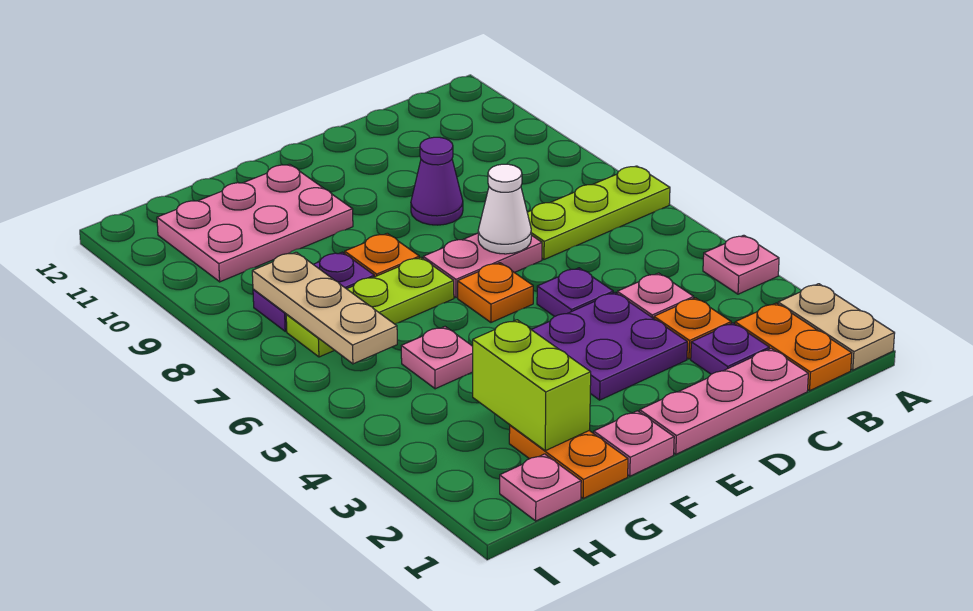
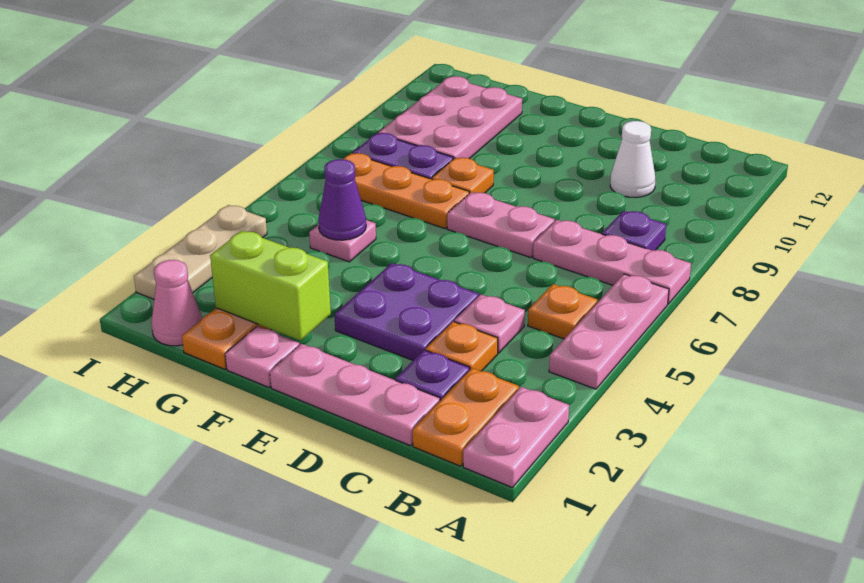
tan 1x2 plate [778,284,895,370] -> pink 1x2 plate [463,387,569,488]
pink 1x1 plate [703,235,779,294] -> pink 1x3 plate [549,274,669,389]
lime 1x3 plate [527,166,670,259] -> pink 1x3 plate [533,220,691,304]
purple 1x1 plate [537,268,613,317] -> purple 1x1 plate moved to [602,211,666,250]
white 1x1 cone [478,164,531,254] -> white 1x1 cone moved to [610,121,656,198]
purple 1x1 cone [411,137,463,225] -> purple 1x1 cone moved to [318,159,366,240]
orange 1x1 plate [458,263,533,322] -> orange 1x1 plate moved to [528,284,597,339]
lime 1x3 plate [286,257,454,357] -> orange 1x3 plate [344,153,469,229]
pink 2x3 plate [157,164,353,282] -> pink 2x3 plate turned to [378,76,522,159]
lime 1x2 brick [473,320,591,451] -> lime 1x2 brick turned to [210,231,331,341]
pink 1x1 plate [500,454,581,521] -> pink 1x1 cone [151,260,202,346]
tan 1x3 plate [252,252,397,364] -> tan 1x3 plate moved to [134,205,267,299]

